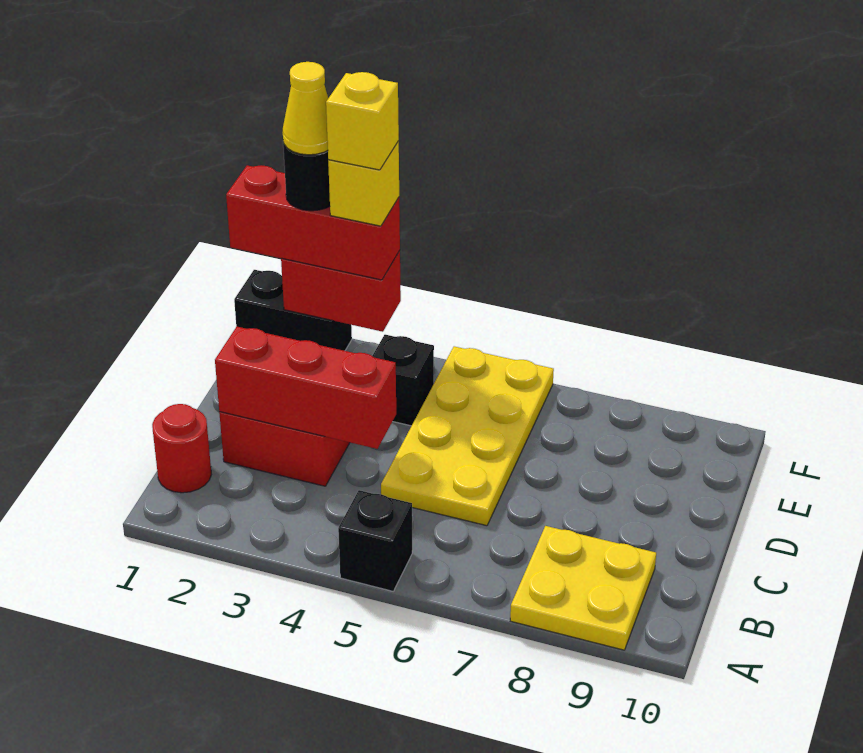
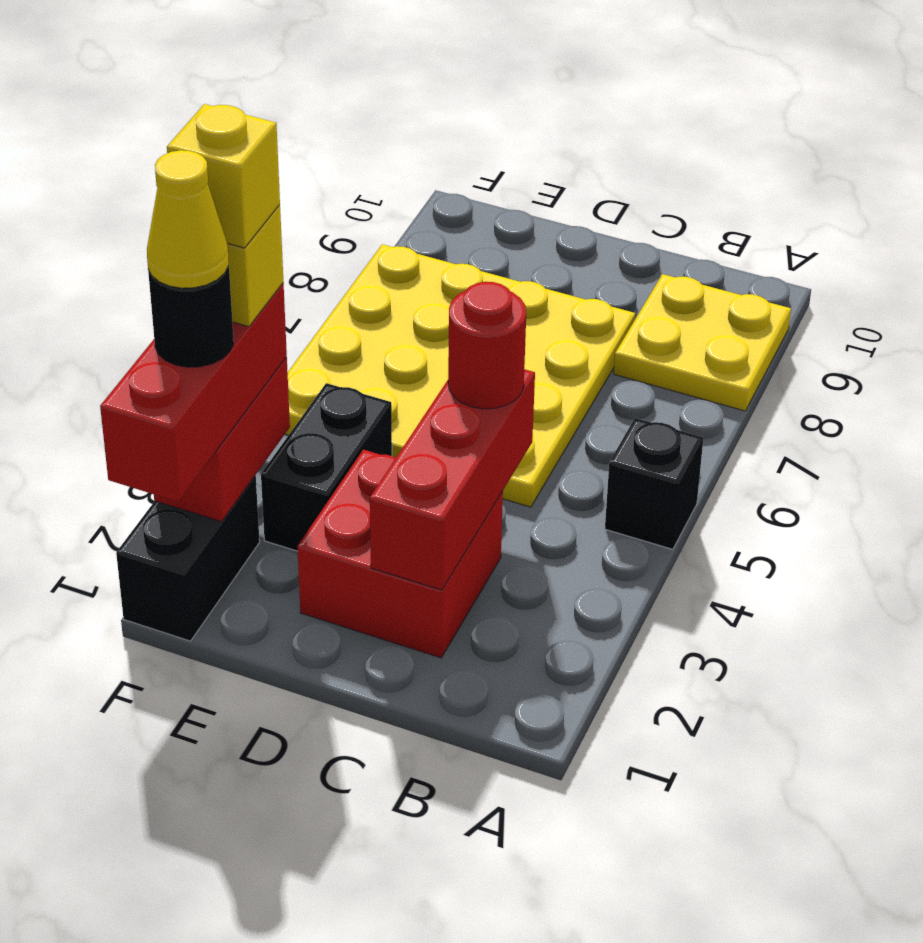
red 1x1 round brick [152,404,211,493] -> red 1x1 round brick moved to [448,282,526,409]
yellow 2x4 plate [381,346,554,526] -> yellow 4x4 plate [285,244,635,507]
black 1x1 brick [373,335,434,426] -> black 1x2 brick [261,383,392,551]

